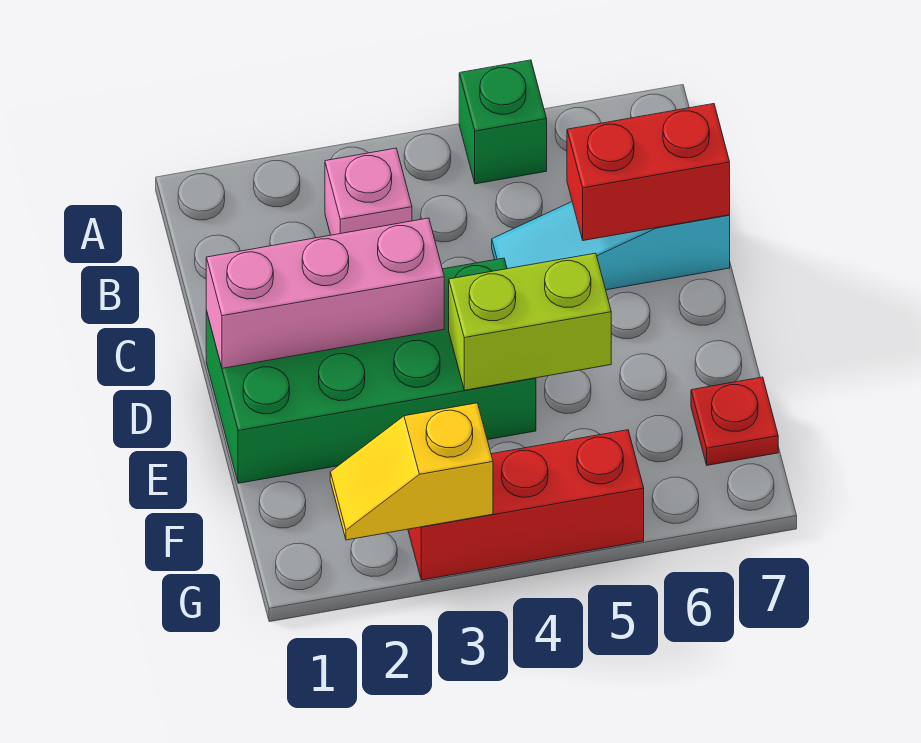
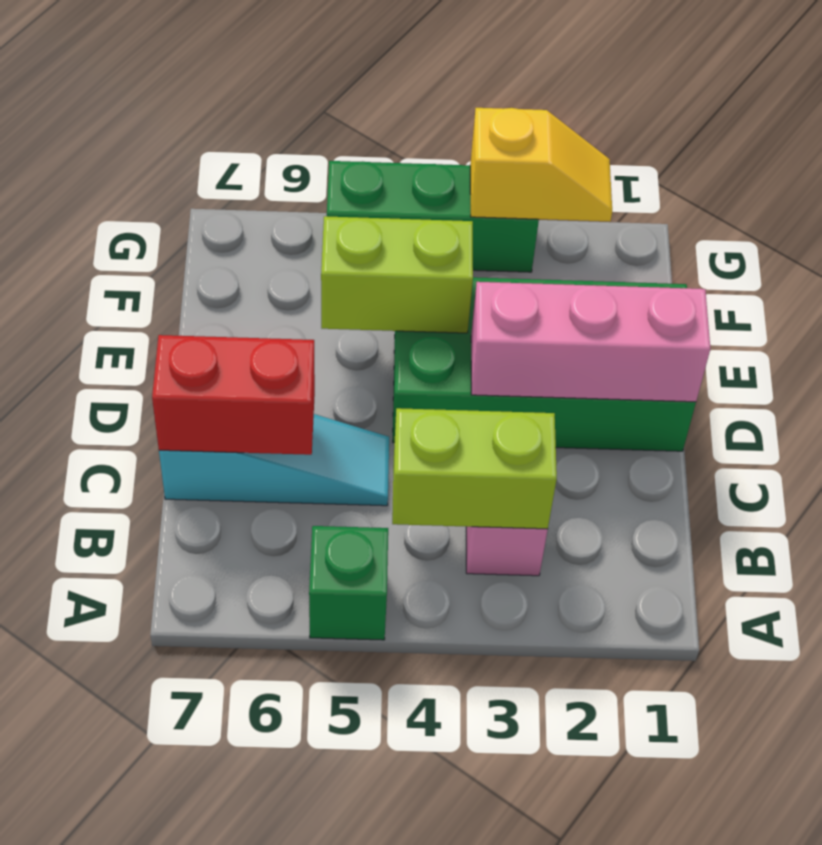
none -> lime 1x2 brick [392,408,557,529]
red 1x1 plate [691,377,778,465] -> none
red 1x3 brick [408,430,644,580] -> green 1x3 brick [327,161,539,272]

